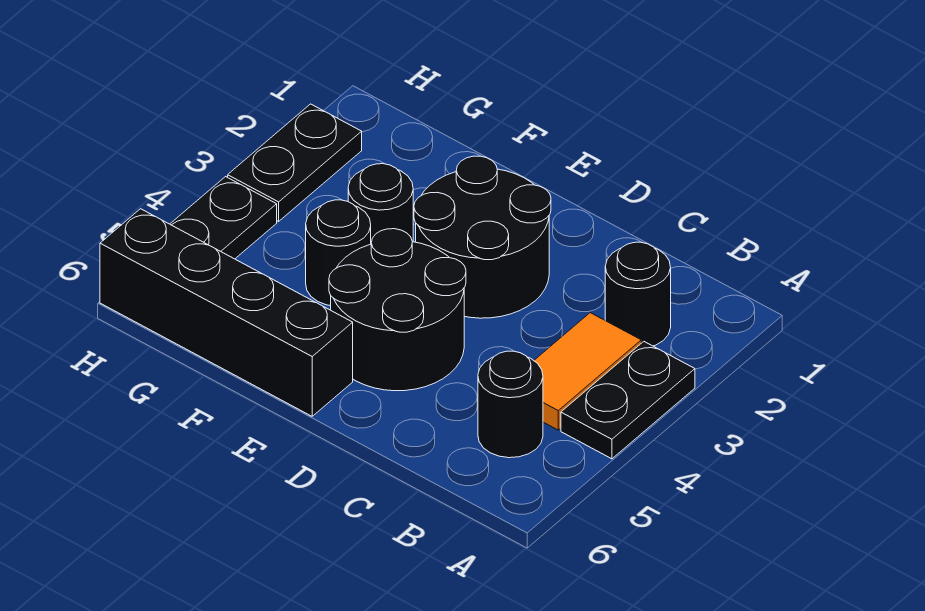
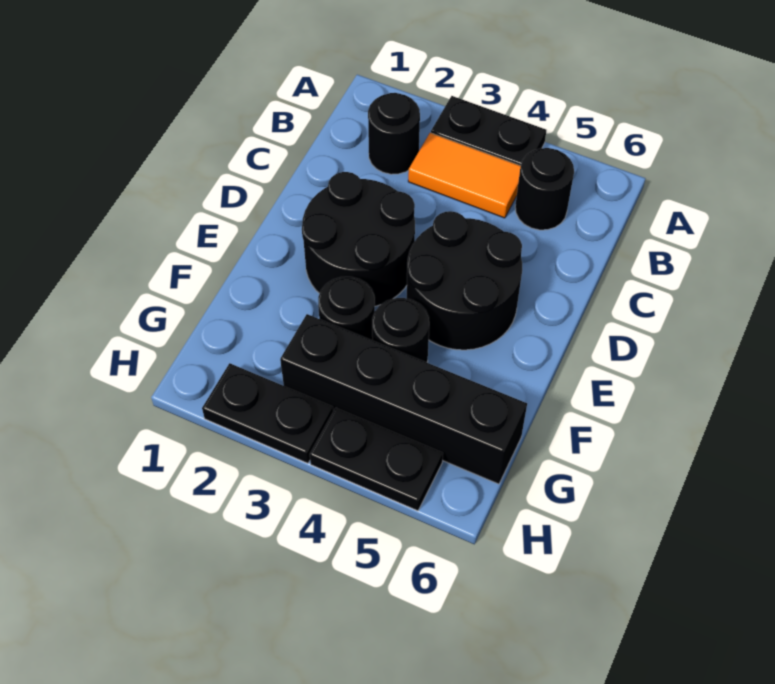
black 1x4 brick [100,209,353,416] -> black 1x4 brick turned to [280,314,527,484]

